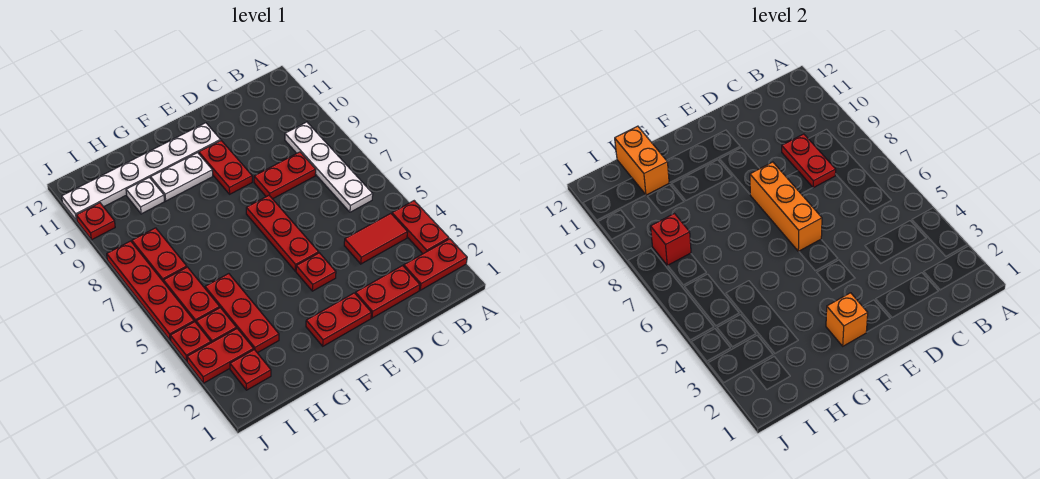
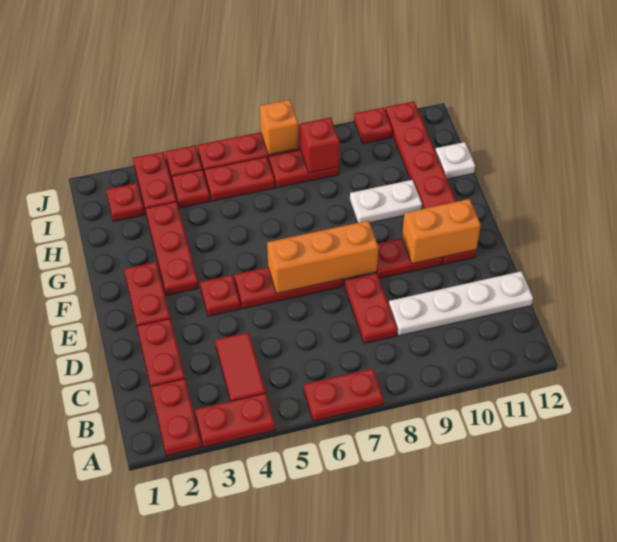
white 1x4 plate [285,122,373,212] -> white 1x4 plate moved to [389,271,533,336]
red 1x2 plate [782,134,836,188] -> red 1x2 plate moved to [304,368,383,421]
white 1x6 plate [62,123,221,221] -> red 1x6 plate [385,101,476,264]
orange 1x1 brick [826,293,868,346] -> orange 1x1 brick moved to [260,100,299,155]
white 1x2 plate [151,153,213,201] -> white 1x2 plate turned to [350,180,422,223]
red 1x3 plate [205,274,279,353] -> red 1x3 plate turned to [145,202,199,296]
white 1x1 plate [126,177,164,214] -> white 1x1 plate moved to [435,142,475,179]
orange 1x2 brick [615,126,669,195] -> orange 1x2 brick moved to [402,199,481,264]

